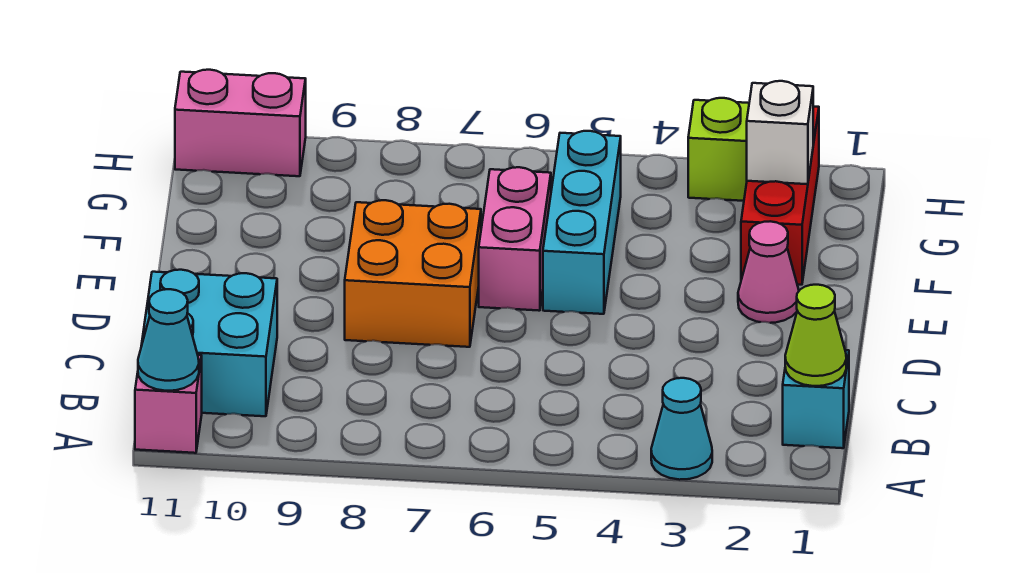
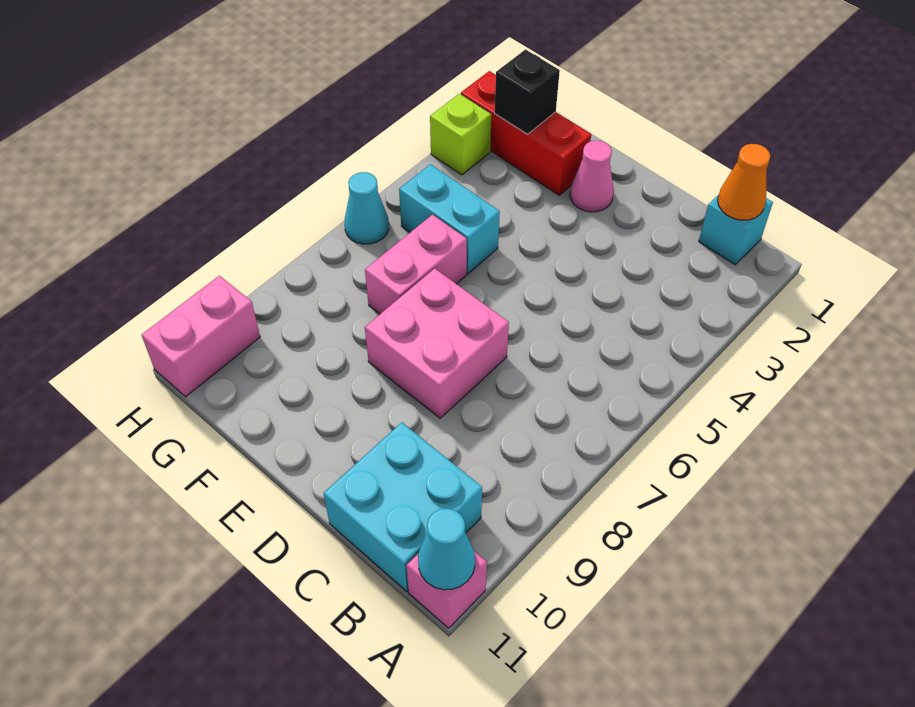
cyan 1x1 cone [651,378,712,480] -> cyan 1x1 cone moved to [345,172,389,244]
lime 1x1 cone [785,285,846,386] -> orange 1x1 cone [718,144,770,220]
orange 2x2 brick [345,200,481,347] -> pink 2x2 brick [365,268,509,418]
cyan 1x3 brick [543,131,621,314] -> cyan 1x2 brick [399,164,500,274]
pink 1x2 brick [479,167,551,311] -> pink 1x2 brick turned to [365,215,467,314]
white 1x1 brick [747,81,813,184] -> black 1x1 brick [495,50,560,134]

